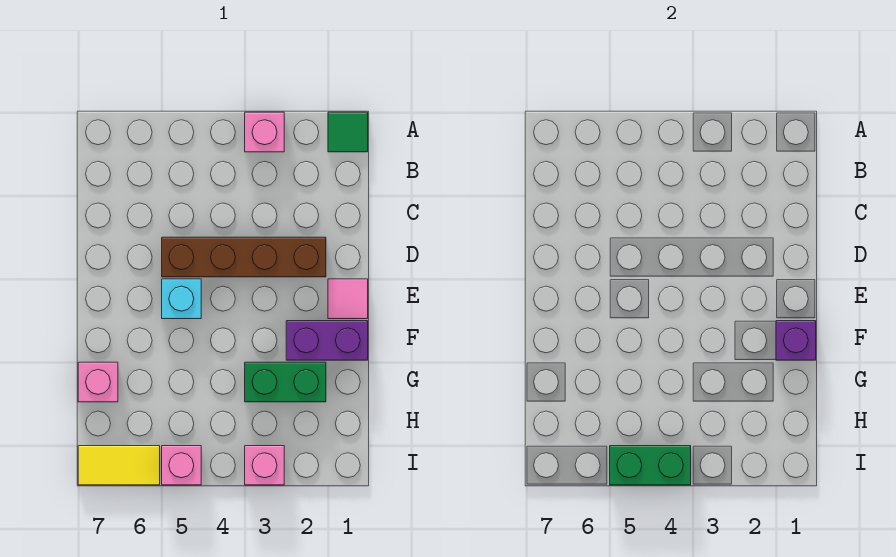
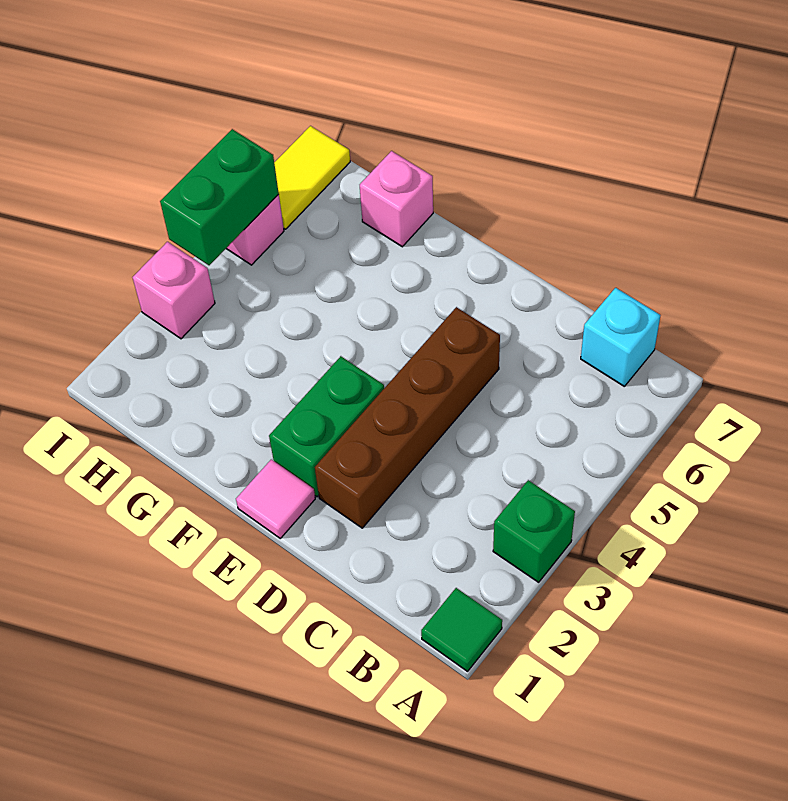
pink 1x1 brick [245,112,284,152] -> green 1x1 brick [493,480,575,582]
cyan 1x1 brick [162,279,201,319] -> cyan 1x1 brick moved to [581,288,660,386]
purple 1x2 brick [286,321,368,360] -> none
purple 1x1 brick [776,321,816,360] -> none
green 1x2 brick [245,362,326,402] -> green 1x2 brick moved to [269,356,384,497]

